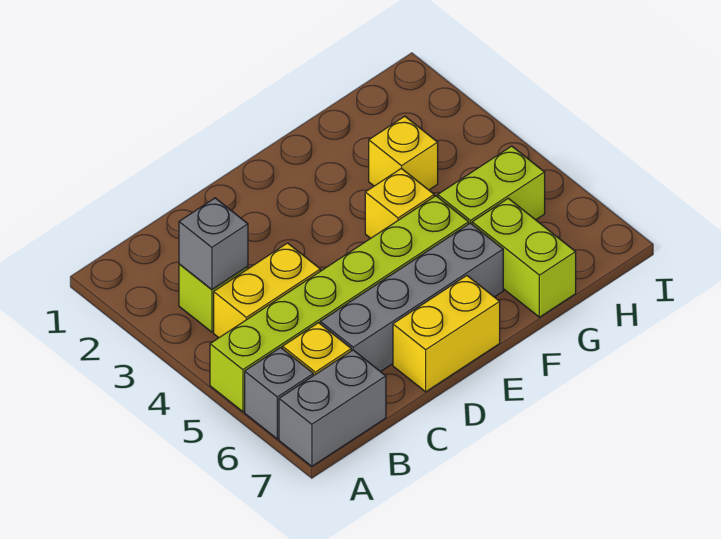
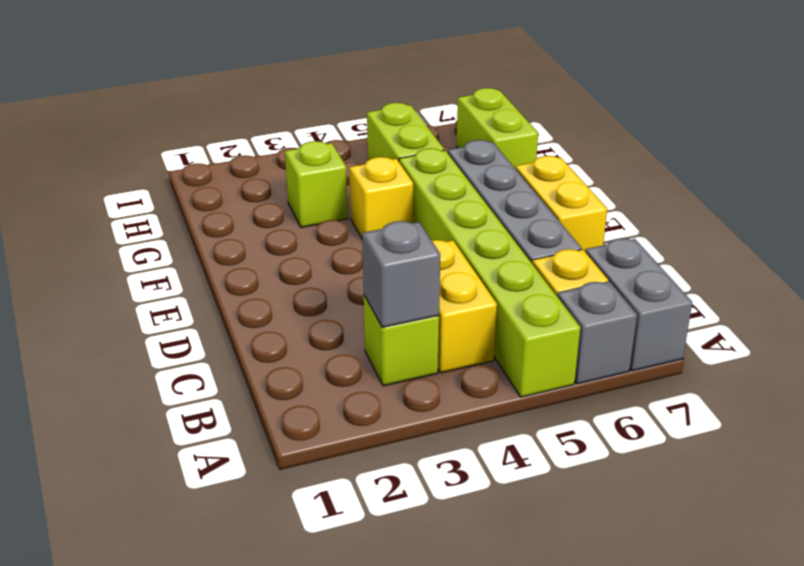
yellow 1x1 brick [369,116,438,190] -> lime 1x1 brick [285,141,348,227]
lime 1x2 brick [472,198,576,317] -> lime 1x2 brick turned to [456,88,538,168]

